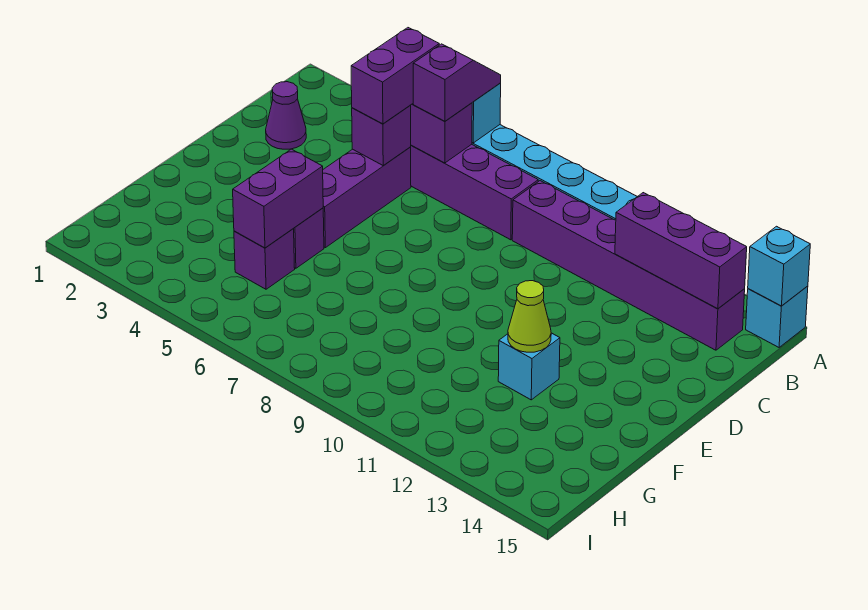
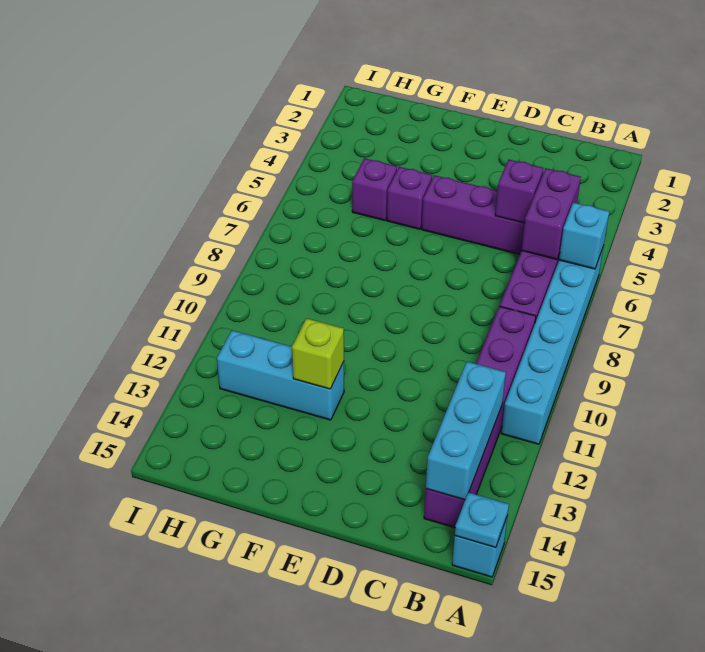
purple 1x2 slope [413,44,501,121] -> none
cyan 1x1 brick [748,226,810,306] -> cyan 1x1 plate [455,492,509,548]
purple 1x2 brick [351,28,439,124] -> none
purple 1x3 brick [615,193,747,309] -> cyan 1x3 brick [426,362,506,500]
purple 1x1 cone [266,82,306,149] -> none
purple 1x2 brick [233,149,323,248] -> none
cyan 1x1 brick [498,333,560,400] -> cyan 1x3 brick [217,330,344,420]
lime 1x1 cone [508,281,551,352] -> lime 1x1 brick [292,318,344,389]

